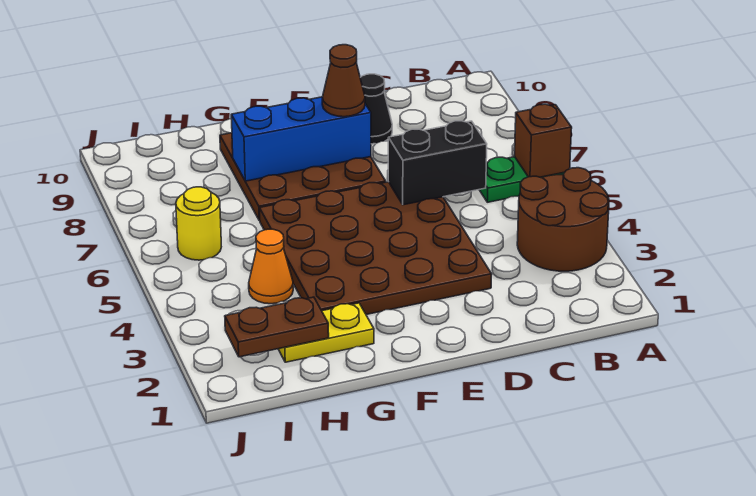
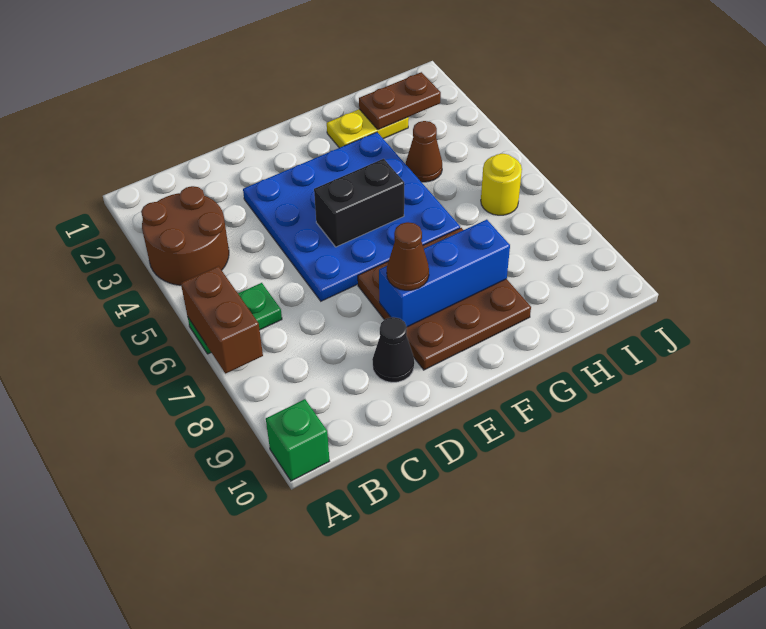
brown 1x1 brick [515,104,572,177] -> brown 1x2 brick [181,266,263,374]
none -> green 1x1 brick [266,399,329,481]
black 1x2 brick [388,121,487,205] -> black 1x2 brick moved to [314,159,404,247]
brown 4x4 plate [260,182,492,315] -> blue 4x4 plate [243,132,460,301]
orange 1x1 cone [249,229,293,304] -> brown 1x1 cone [406,121,442,182]

